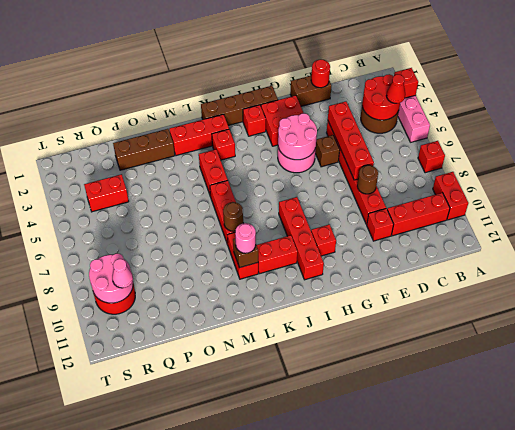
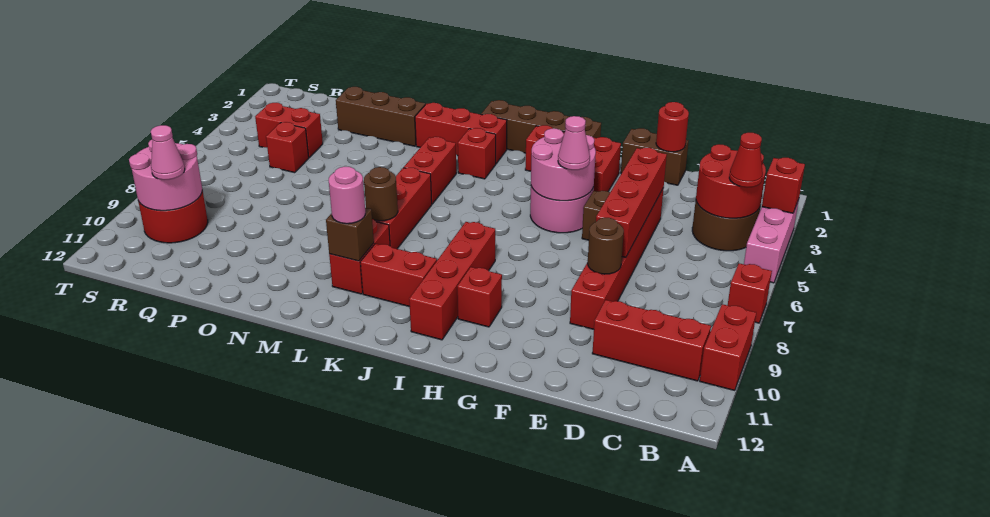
red 1x1 brick [367,208,394,241] -> red 1x1 brick moved to [266,122,309,173]
none -> pink 1x1 cone [558,116,590,170]

